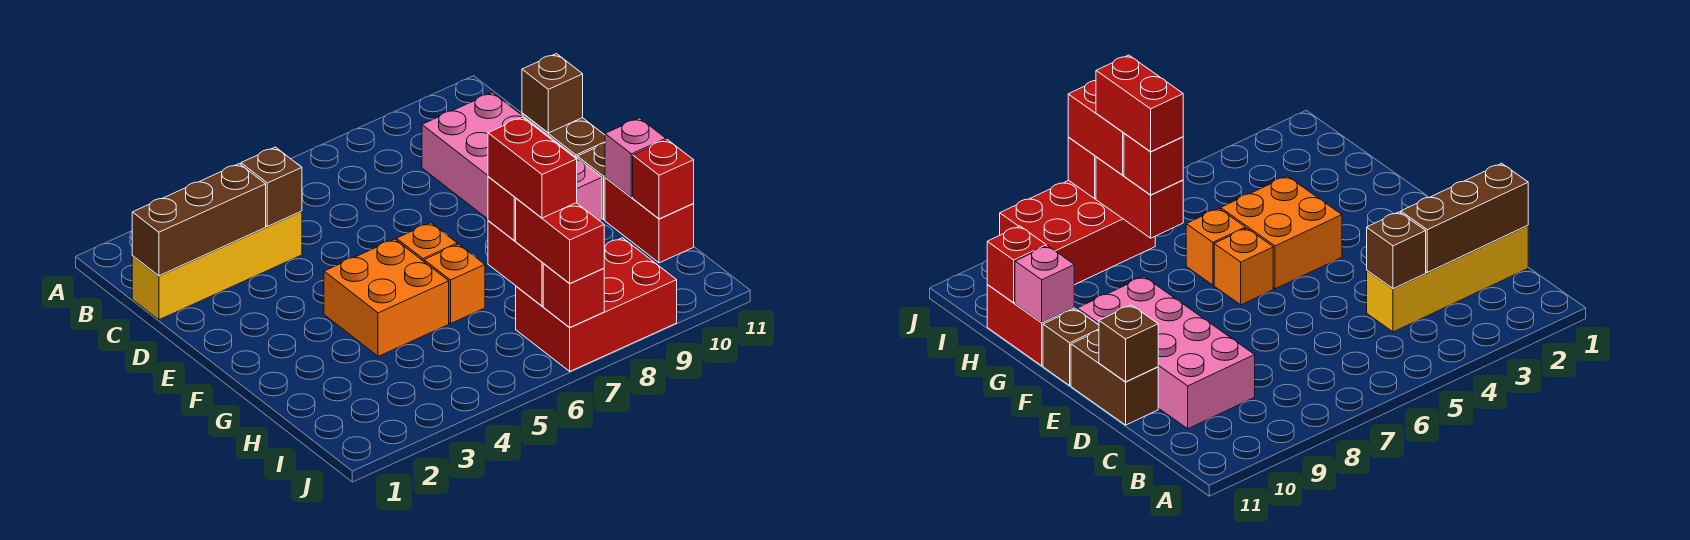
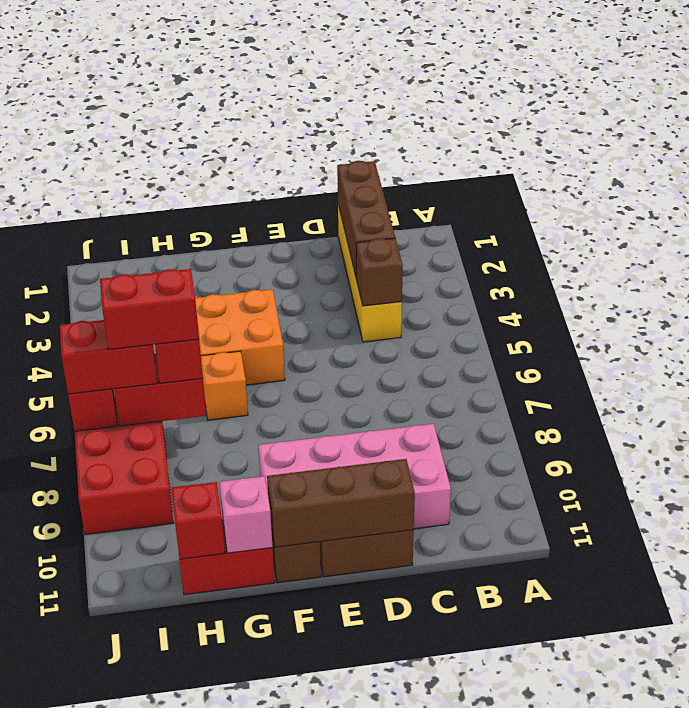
brown 1x1 brick [522,54,583,133] -> brown 1x3 brick [267,459,415,547]
orange 1x1 brick [396,223,457,261] -> none

